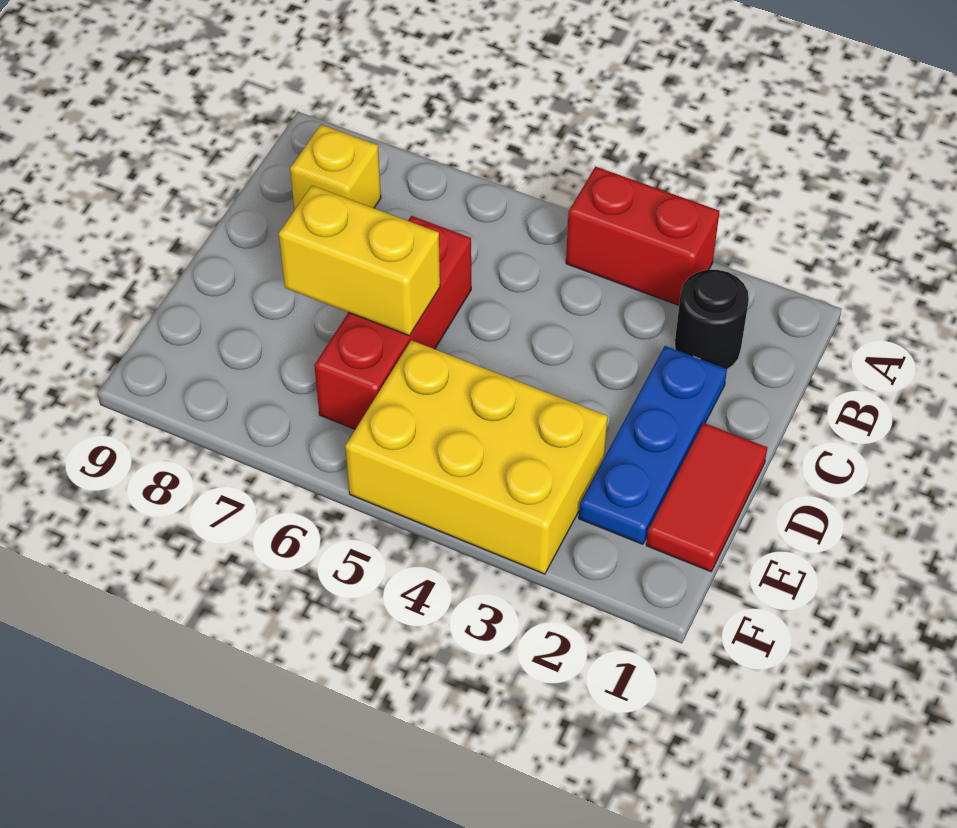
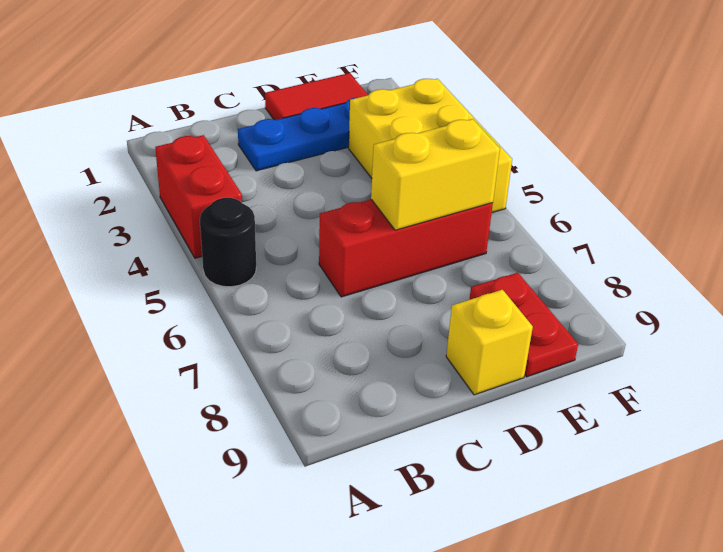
black 1x1 round brick [675,270,749,369] -> black 1x1 round brick moved to [200,198,256,287]
yellow 1x1 brick [290,125,381,210] -> yellow 1x1 brick moved to [446,290,533,395]
yellow 1x2 brick [279,186,440,336] -> yellow 1x2 brick turned to [371,119,500,230]
none -> red 1x2 plate [470,273,578,377]

